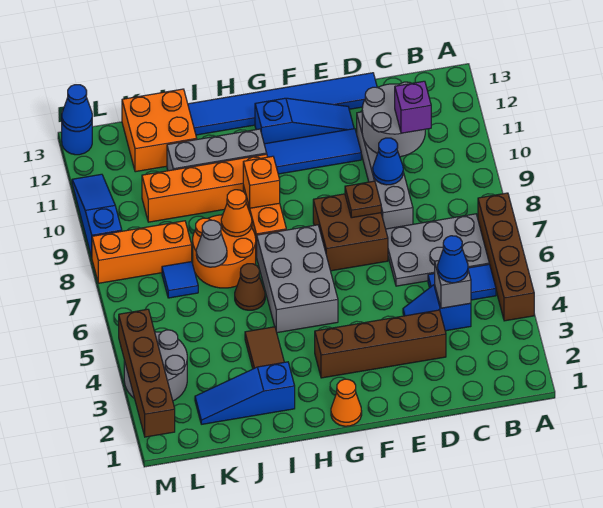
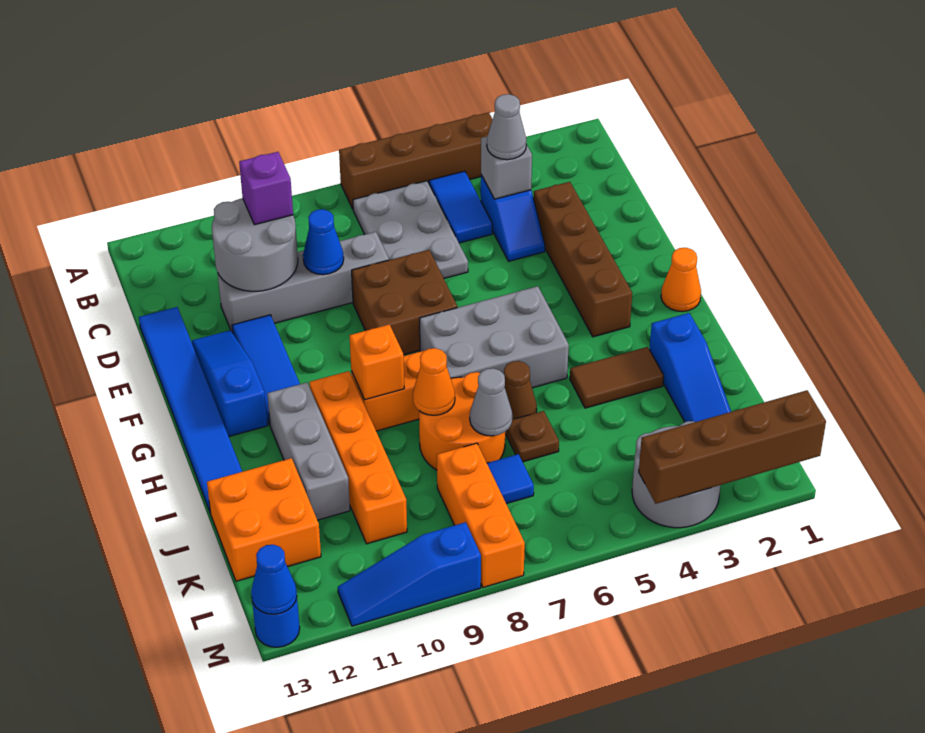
blue 1x1 cone [438,236,468,283] -> grey 1x1 cone [487,94,526,160]
brown 1x1 plate [345,181,381,218] -> brown 1x1 plate moved to [505,411,559,462]

